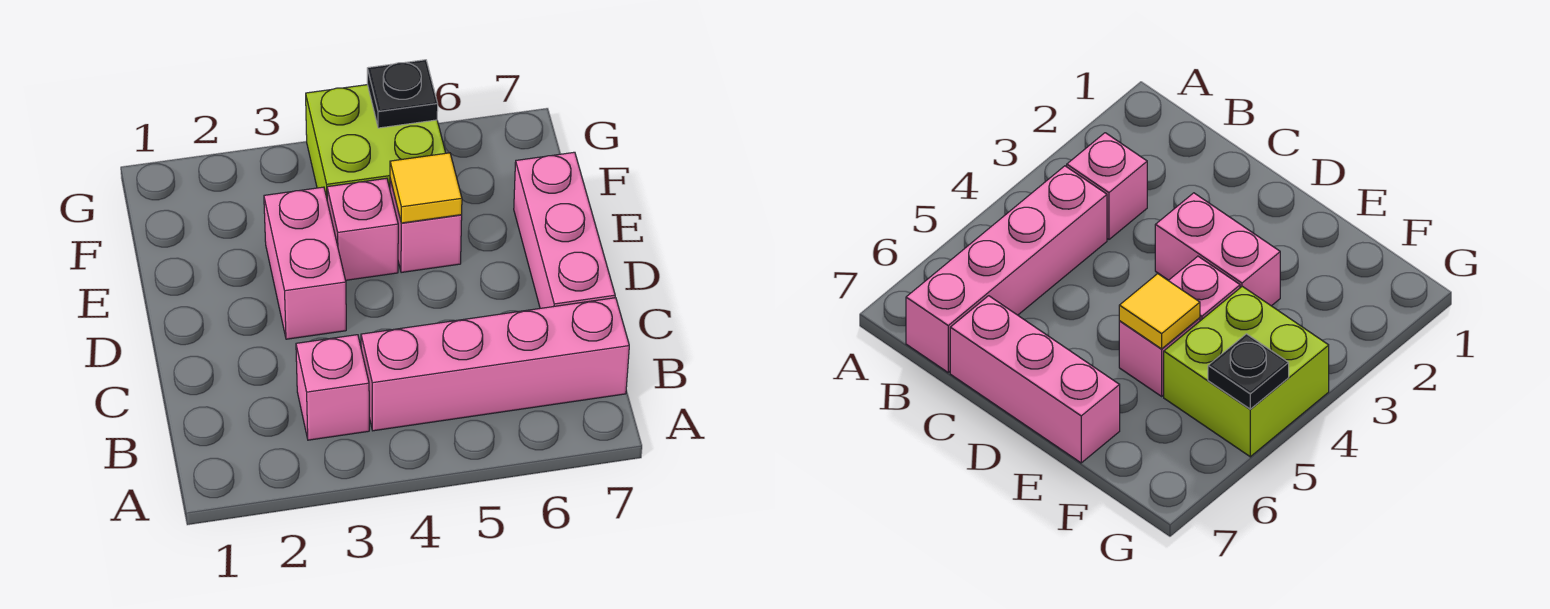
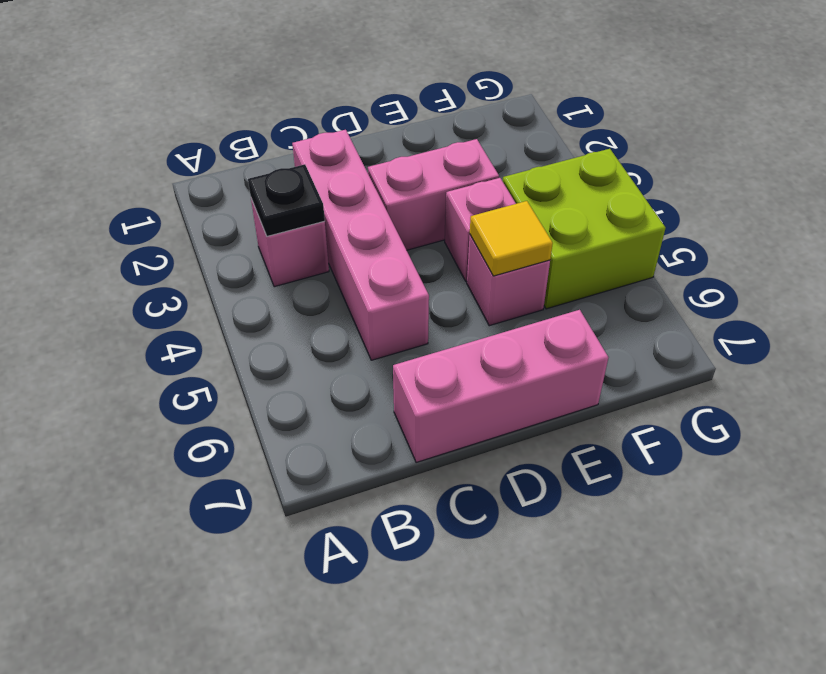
pink 1x4 brick [361,298,629,431] -> pink 1x4 brick moved to [292,130,429,360]
black 1x1 plate [367,60,438,128] -> black 1x1 plate moved to [248,164,325,236]

